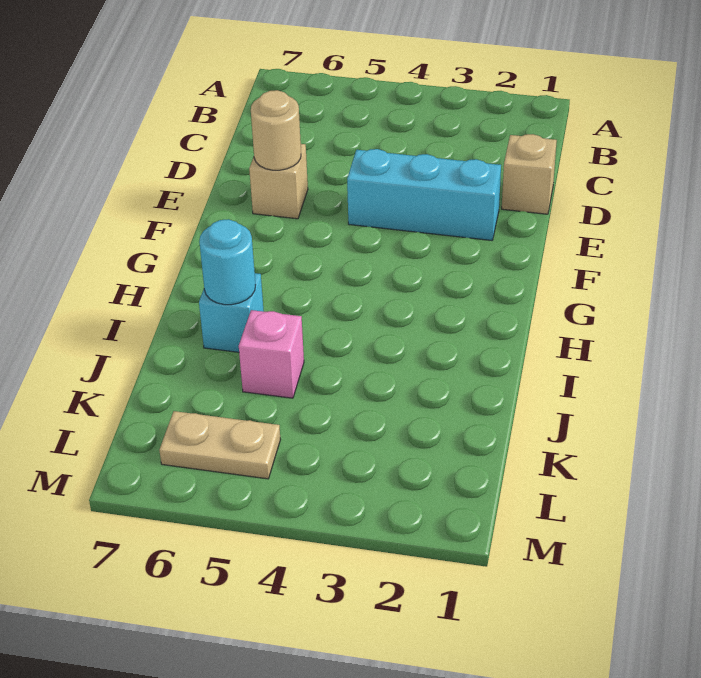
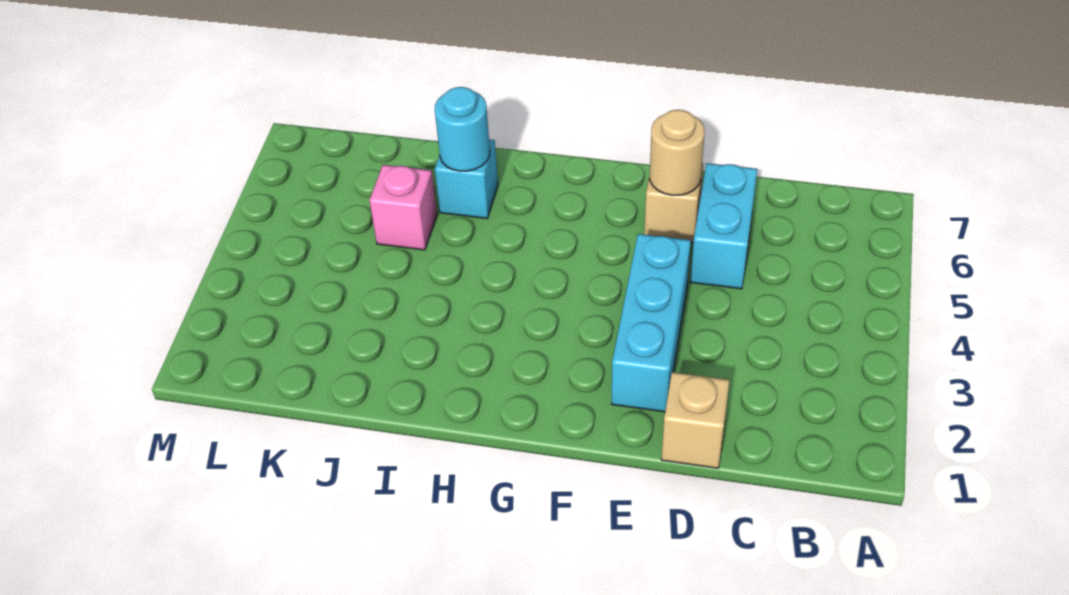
none -> cyan 1x2 brick [690,163,757,289]
tan 1x2 plate [159,411,280,479] -> none

